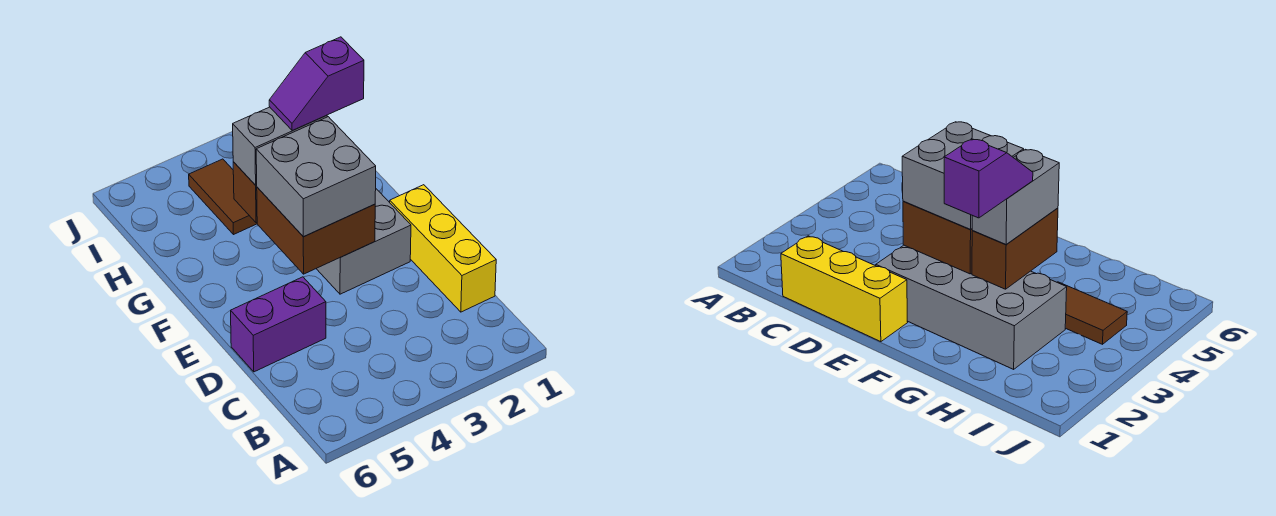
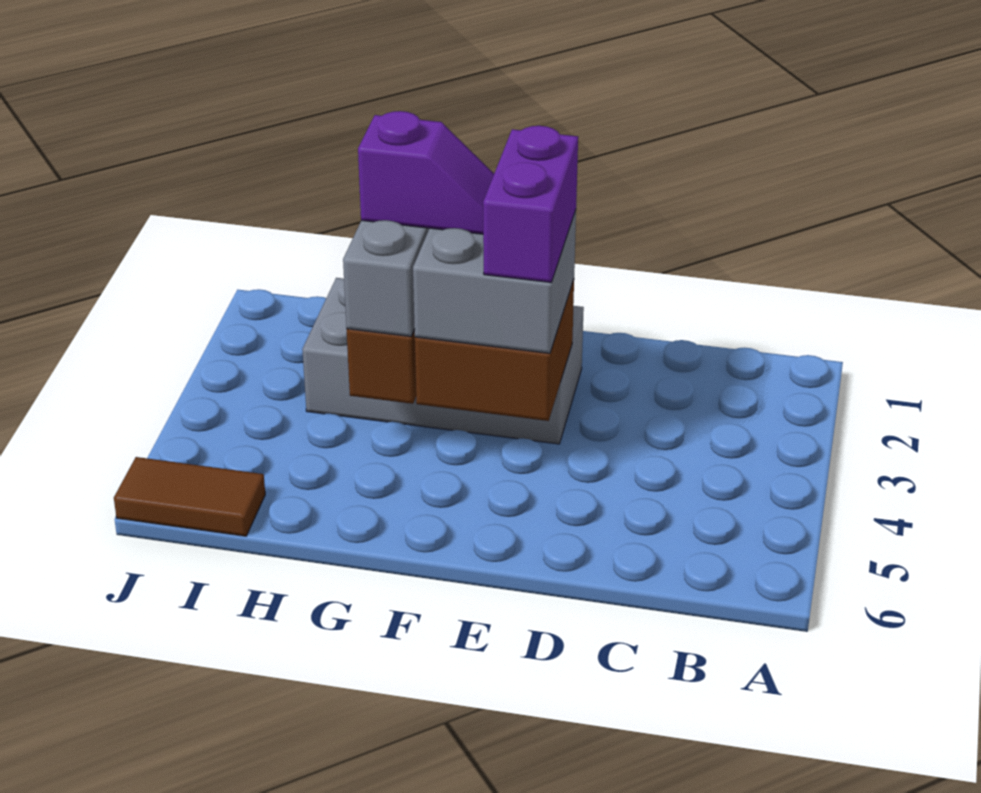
yellow 1x3 brick [390,185,496,312] -> none
purple 1x2 brick [231,277,326,372] -> purple 1x2 brick moved to [483,126,578,283]
purple 1x2 slope [269,37,364,131] -> purple 1x2 slope turned to [358,111,494,234]
brown 1x2 tile [189,159,257,235] -> brown 1x2 tile moved to [114,457,265,536]

